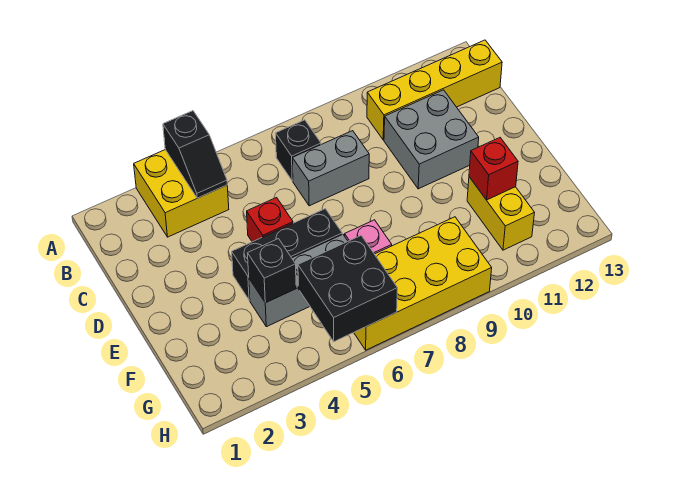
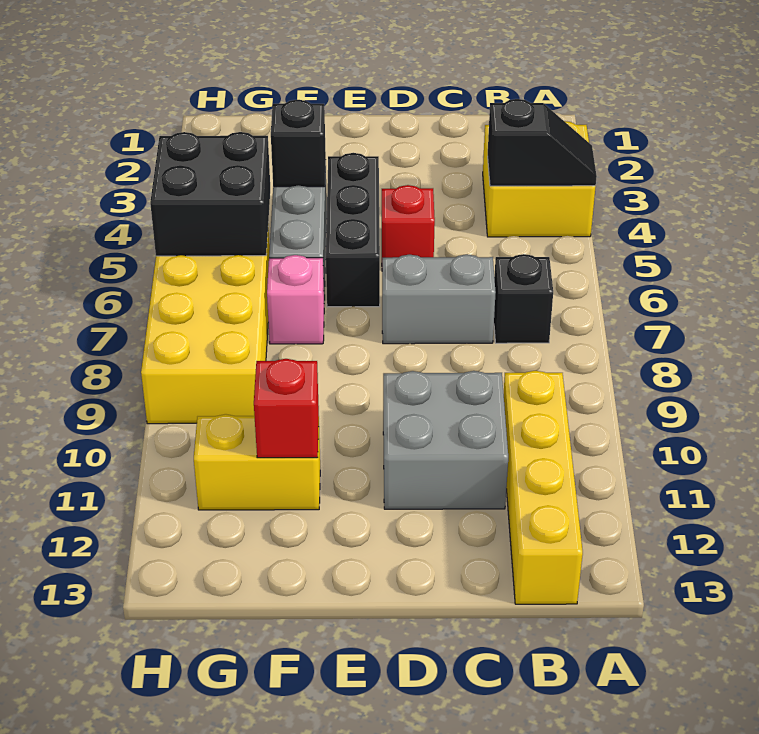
black 1x2 slope [163,111,227,198] -> black 1x2 slope turned to [488,99,597,186]
grey 1x2 brick [292,131,369,206] -> grey 1x2 brick turned to [382,254,496,344]

